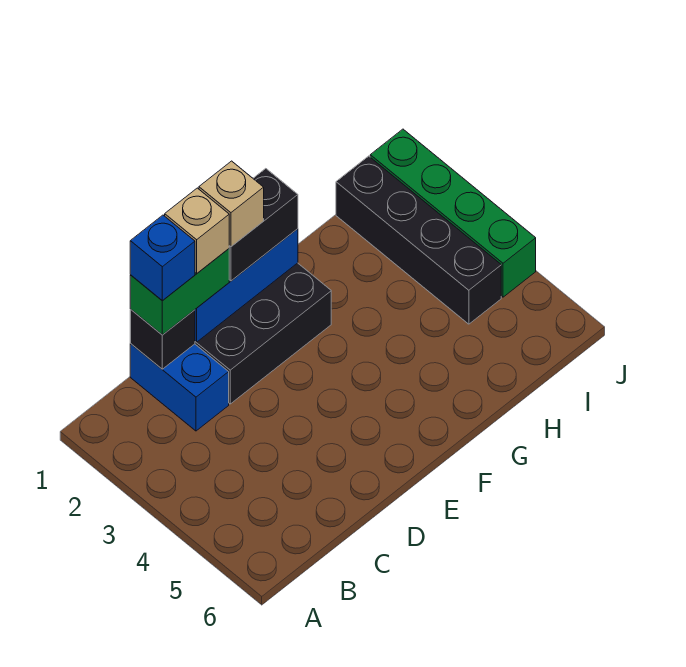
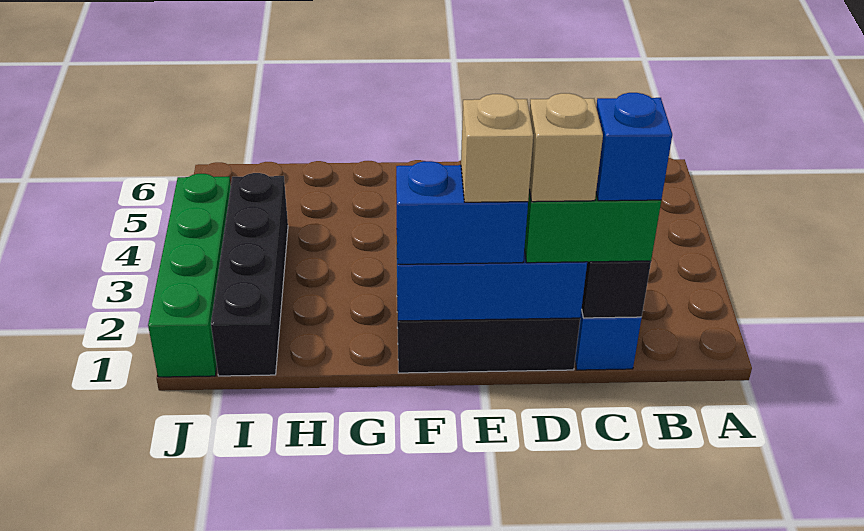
black 1x2 brick [229,169,298,281] -> blue 1x2 brick [396,161,528,264]

